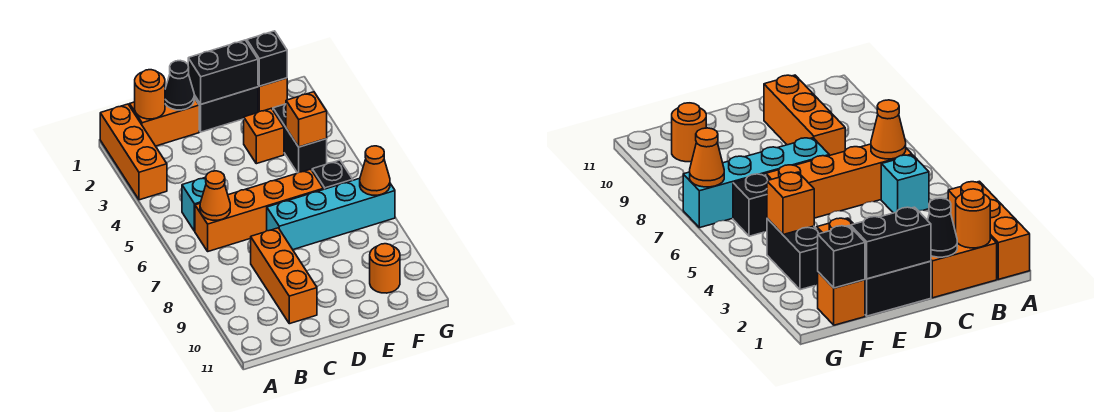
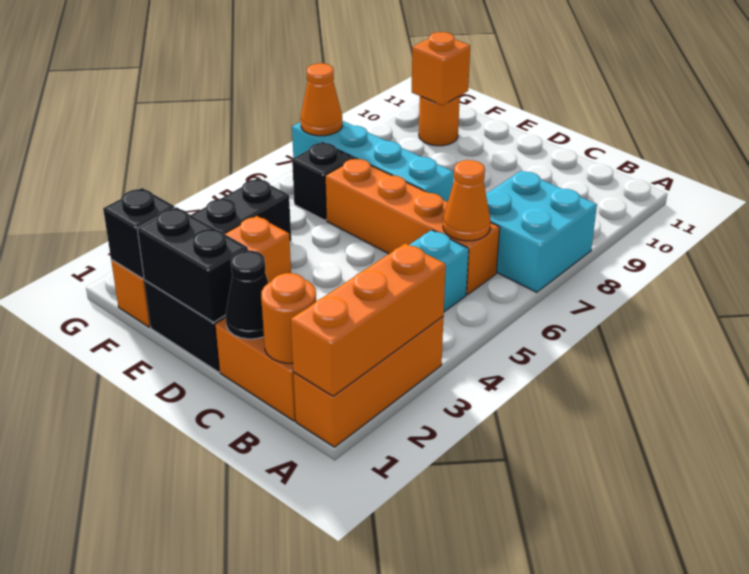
none -> cyan 2x2 brick [486,171,597,292]
orange 1x3 brick [251,228,317,324] -> orange 1x3 brick moved to [291,243,446,396]
orange 1x1 brick [286,92,327,147] -> orange 1x1 brick moved to [412,32,470,106]

